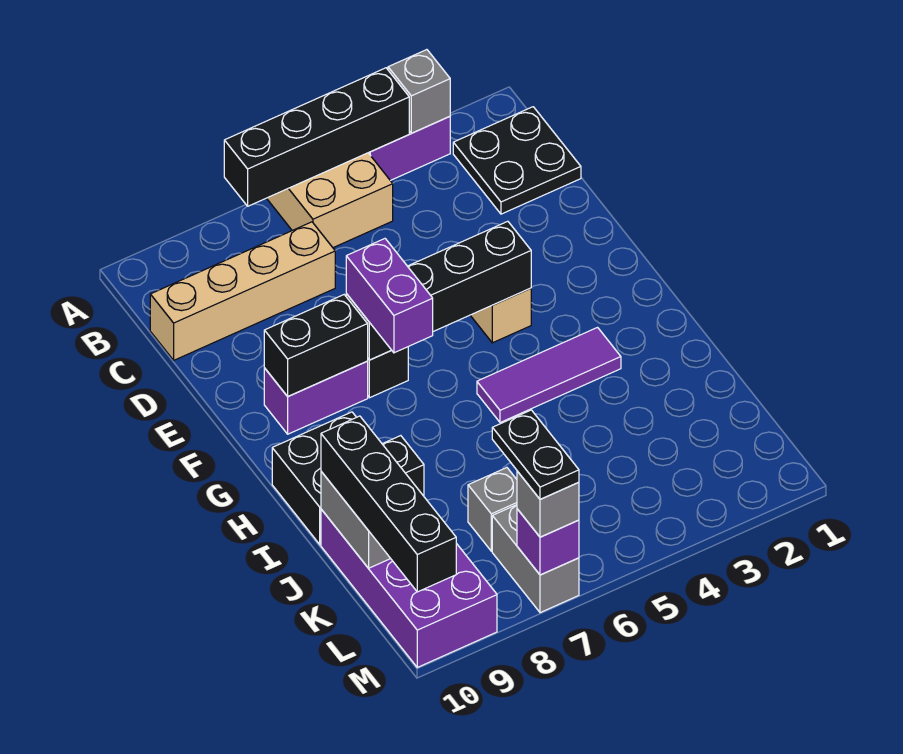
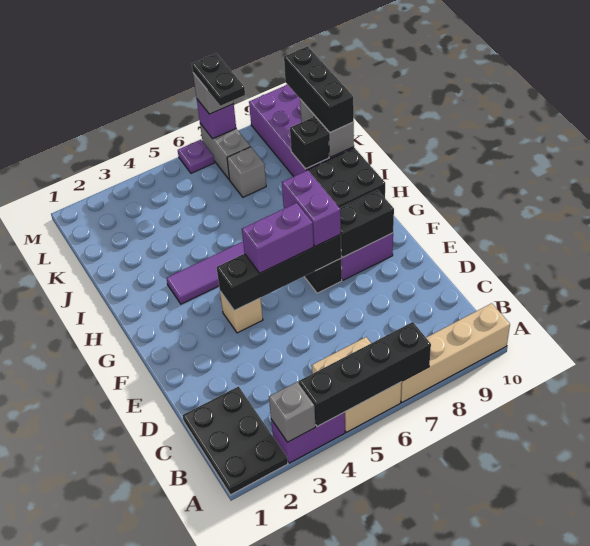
black 2x2 plate [453,107,581,214] -> black 2x3 plate [183,387,288,495]
tan 1x4 brick [150,222,335,360] -> tan 1x4 brick moved to [401,303,510,402]
none -> purple 1x2 brick [242,203,314,273]
black 1x4 brick [321,416,456,592] -> black 1x3 brick [284,46,354,132]
none -> purple 1x1 plate [178,140,214,173]

